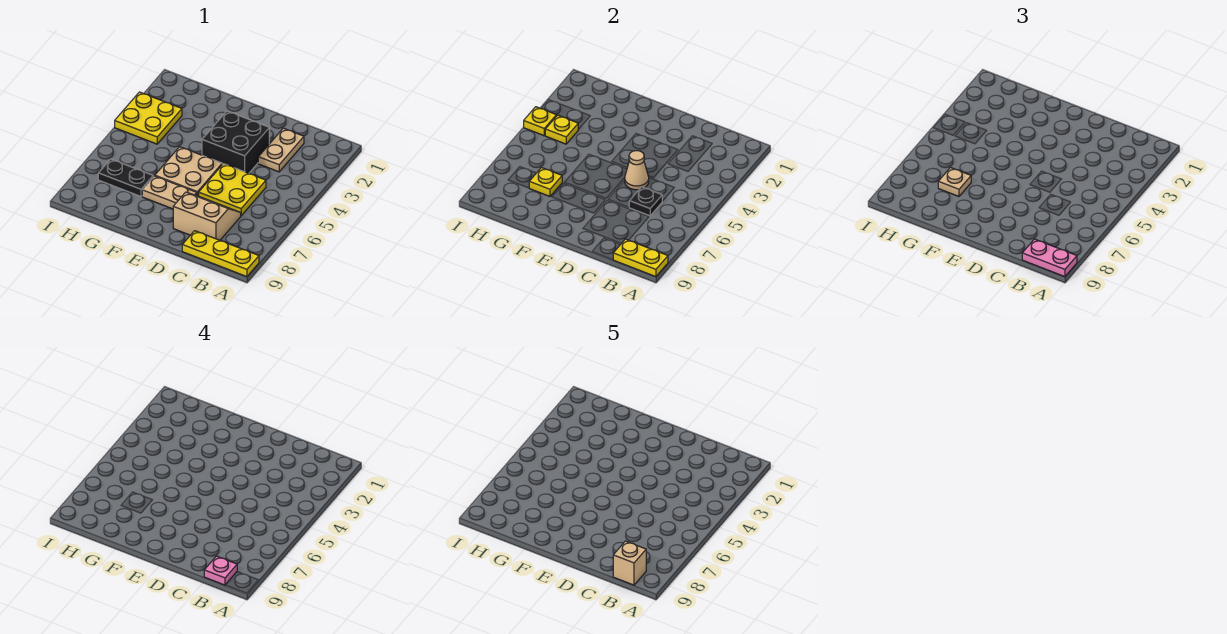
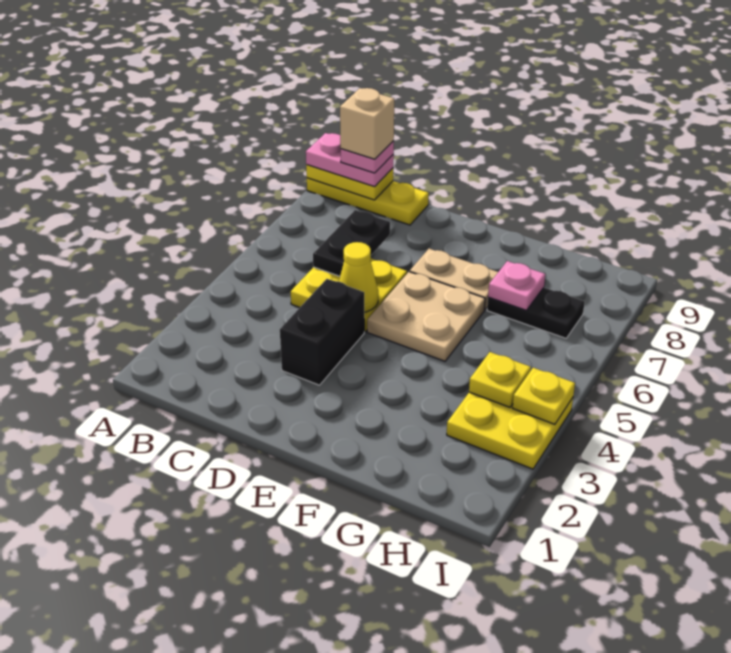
tan 1x2 plate [258,128,304,172] -> none
black 1x1 plate [629,187,662,216] -> black 1x2 plate [313,210,390,276]
tan 2x2 slope [173,192,241,240] -> none
black 2x2 brick [202,111,269,173] -> black 1x2 brick [280,279,364,385]
tan 1x1 cone [625,151,649,190] -> yellow 1x1 cone [339,242,378,312]
yellow 1x1 plate [529,168,562,196] -> pink 1x1 plate [488,261,545,310]
tan 1x1 plate [938,168,971,196] -> none

